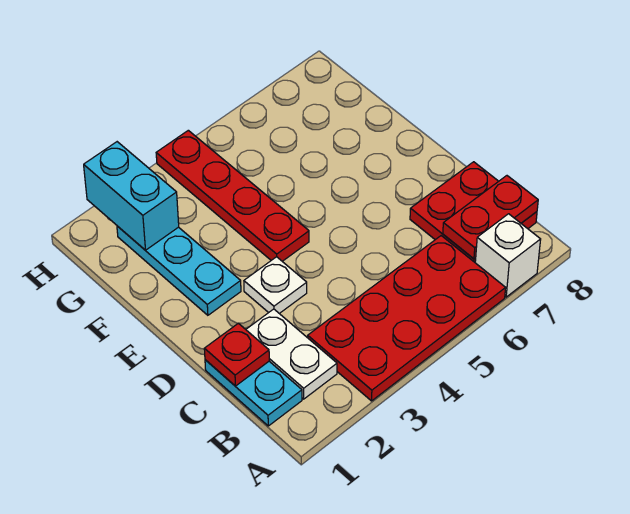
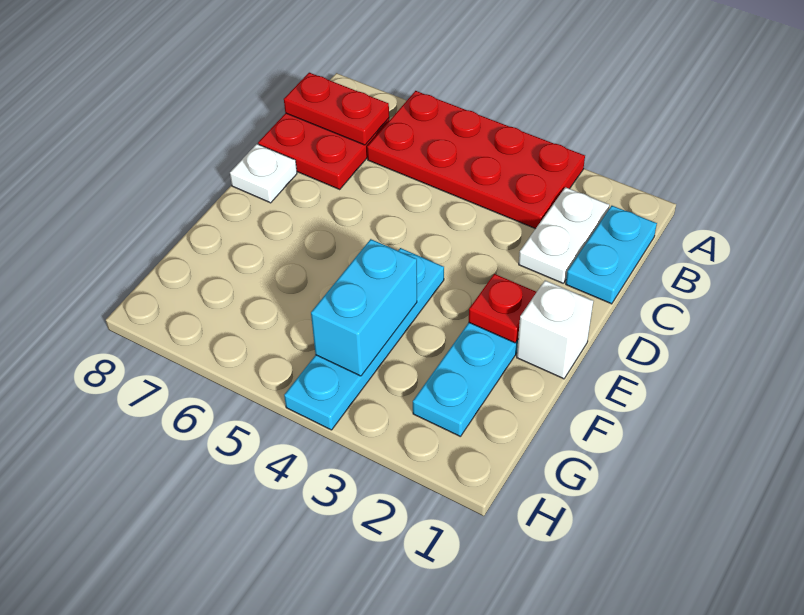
white 1x1 brick [475,214,541,297] -> white 1x1 brick moved to [517,280,594,379]
red 1x1 plate [204,323,269,386] -> red 1x1 plate moved to [469,274,536,343]
white 1x1 plate [244,257,307,313] -> white 1x1 plate moved to [230,144,297,203]
red 1x4 plate [156,130,309,261] -> cyan 1x4 plate [284,248,444,430]
cyan 1x2 brick [84,142,179,250] -> cyan 1x2 brick moved to [311,239,417,376]

